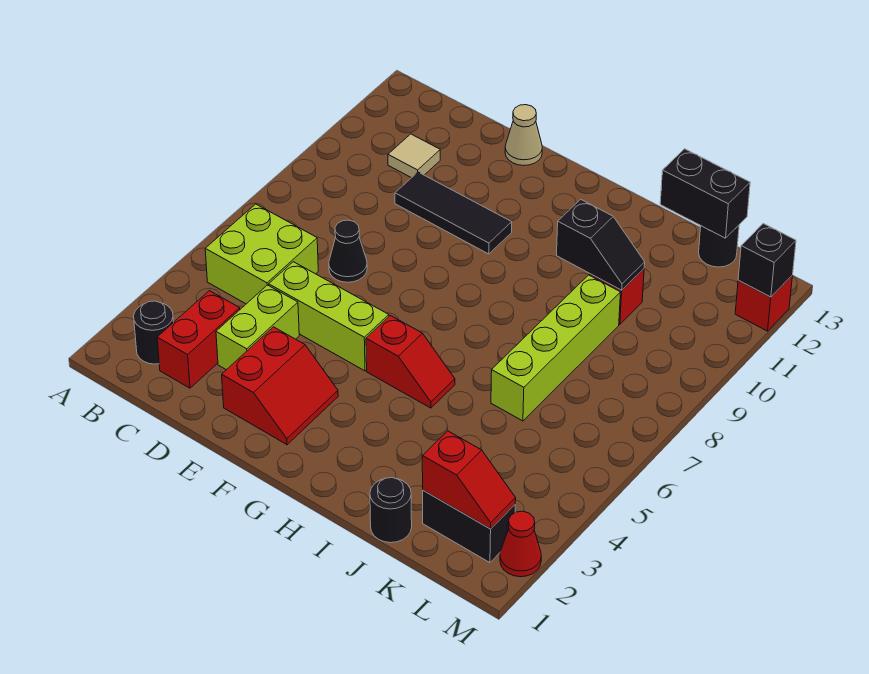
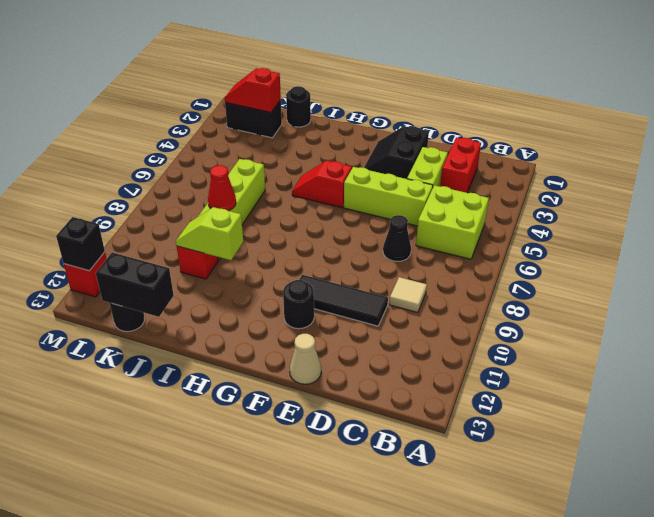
black 1x1 round brick [134,301,174,364] -> black 1x1 round brick moved to [283,280,314,329]
tan 1x1 tile [388,134,440,178] -> tan 1x1 tile moved to [389,277,427,313]
red 2x2 slope [222,327,338,445] -> black 2x2 slope [364,126,429,179]
black 1x2 slope [557,199,645,290] -> lime 1x2 slope [176,207,243,260]
red 1x1 cone [500,511,541,577] -> red 1x1 cone moved to [208,165,236,211]

